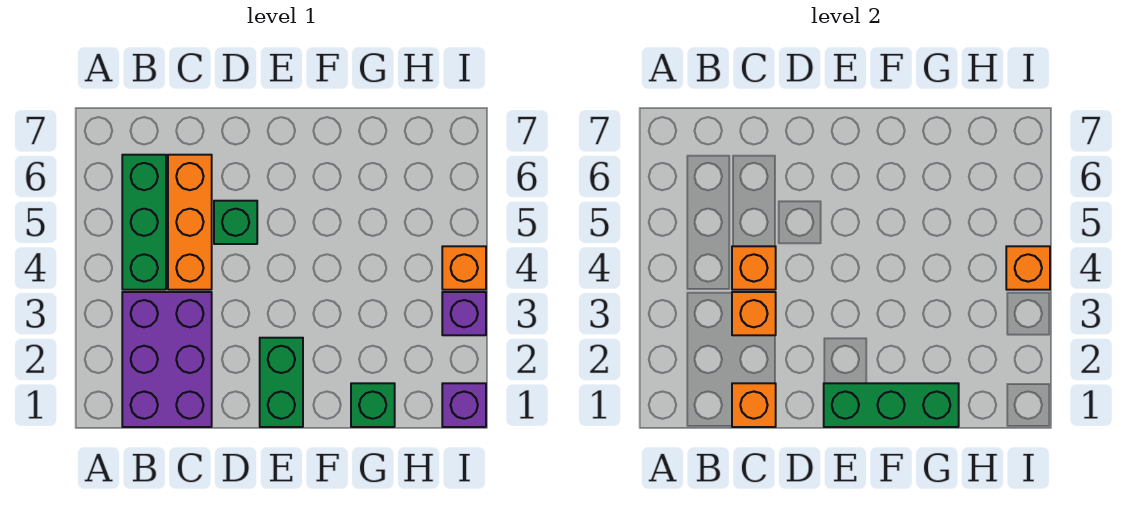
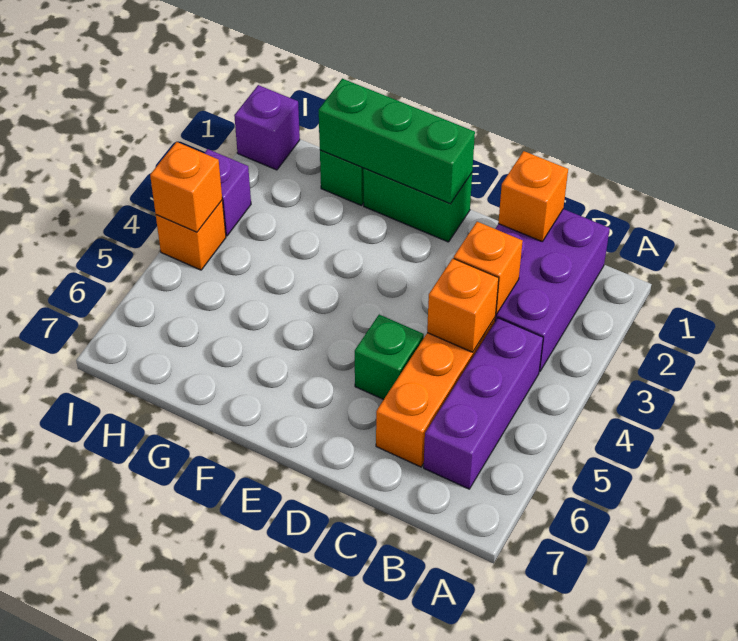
green 1x3 brick [122,155,166,290] -> purple 1x3 brick [424,318,543,489]
green 1x2 brick [260,338,303,427] -> green 1x2 brick turned to [363,168,472,242]

